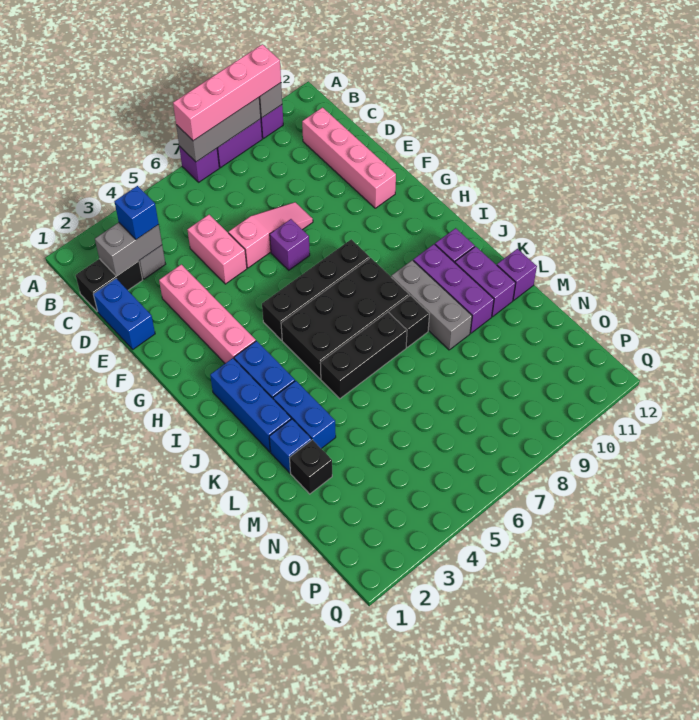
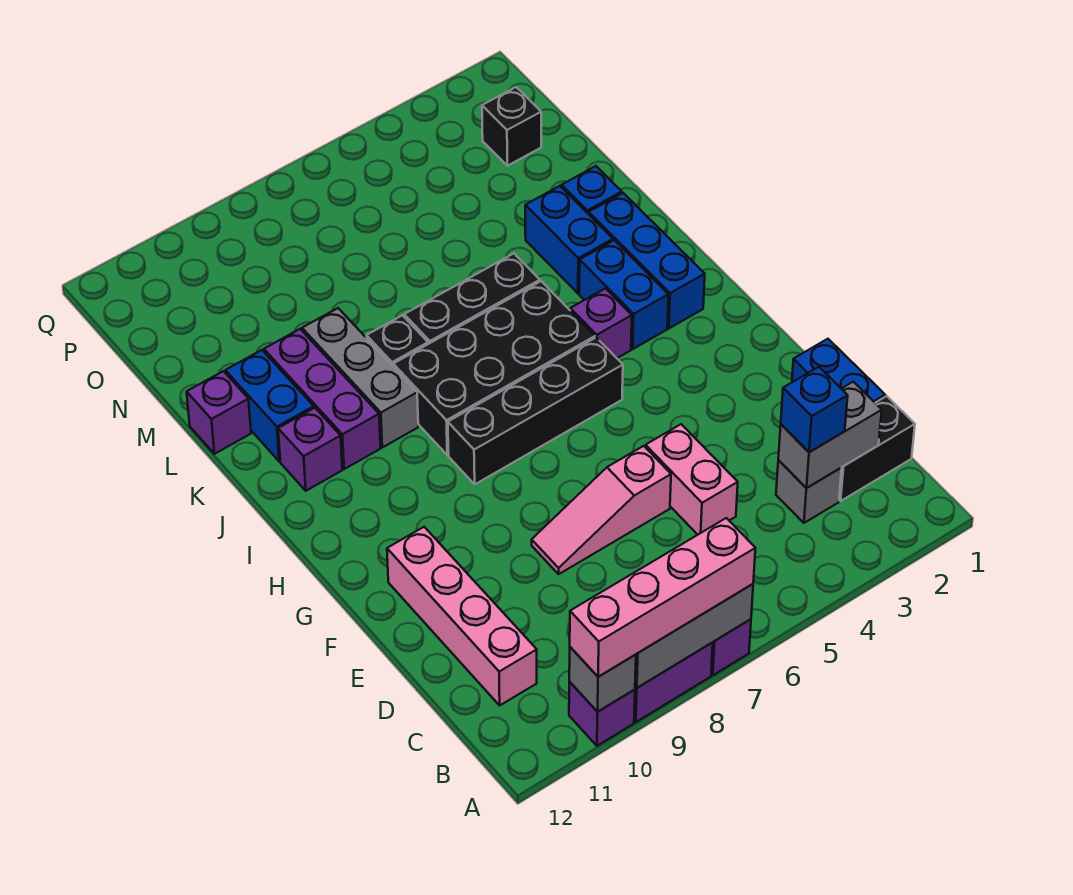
pink 1x4 brick [159,264,256,363] -> none
purple 1x1 brick [270,219,310,270] -> purple 1x1 brick moved to [570,288,632,358]
purple 1x2 brick [455,246,515,317] -> blue 1x2 brick [225,350,314,461]
black 1x1 brick [290,440,332,494] -> black 1x1 brick moved to [482,87,541,166]

